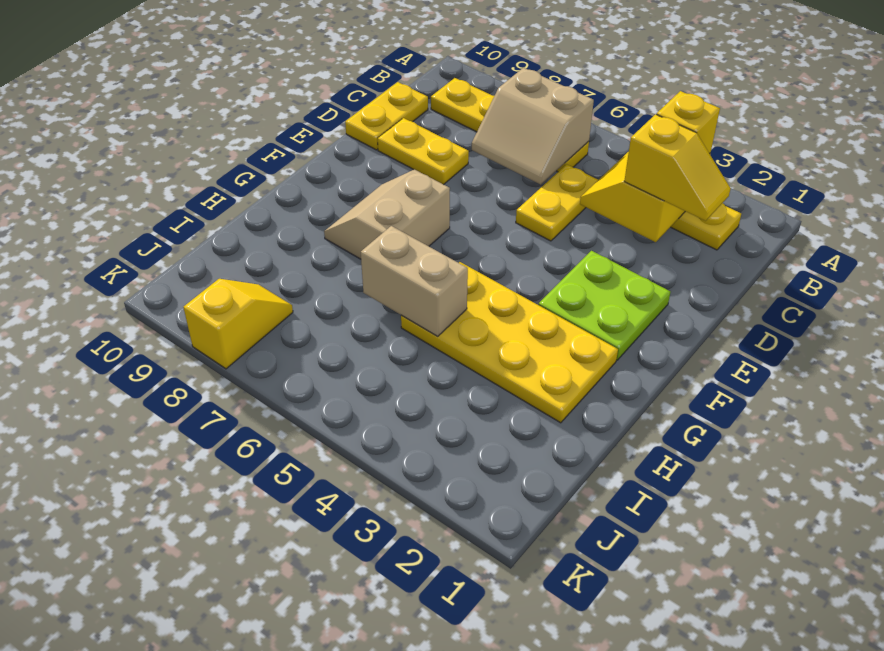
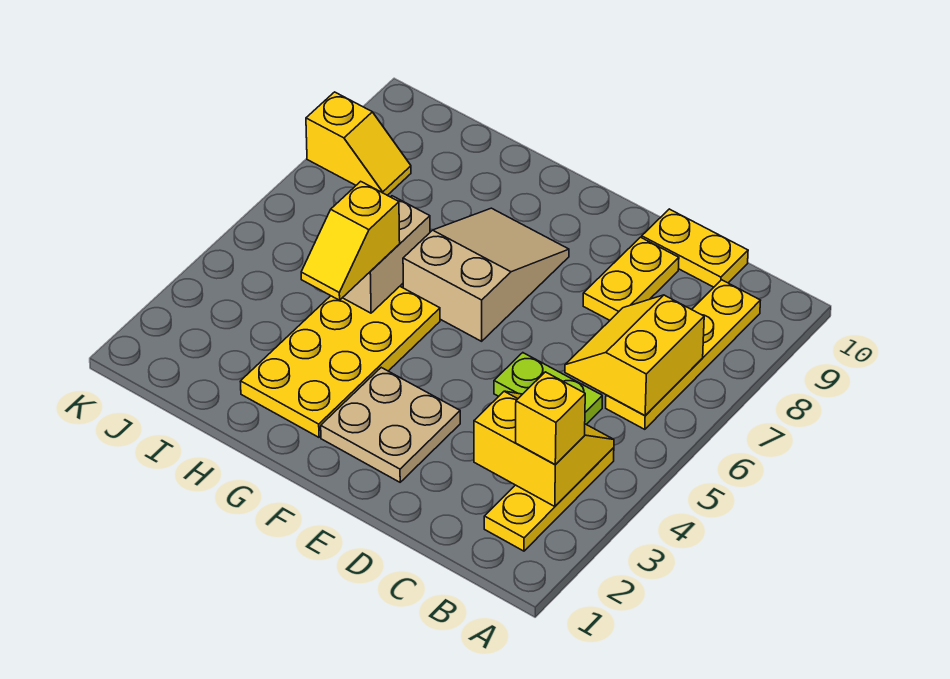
tan 2x2 slope [472,68,594,185] -> yellow 2x2 slope [565,295,704,416]
yellow 1x2 slope [624,114,731,221] -> yellow 1x2 slope moved to [301,181,400,300]
yellow 1x2 plate [516,164,598,241] -> lime 1x2 plate [494,353,602,424]
lime 2x2 plate [539,251,670,360] -> tan 2x2 plate [321,368,460,482]
tan 2x2 slope [324,169,450,259] -> tan 2x3 slope [403,208,569,341]

